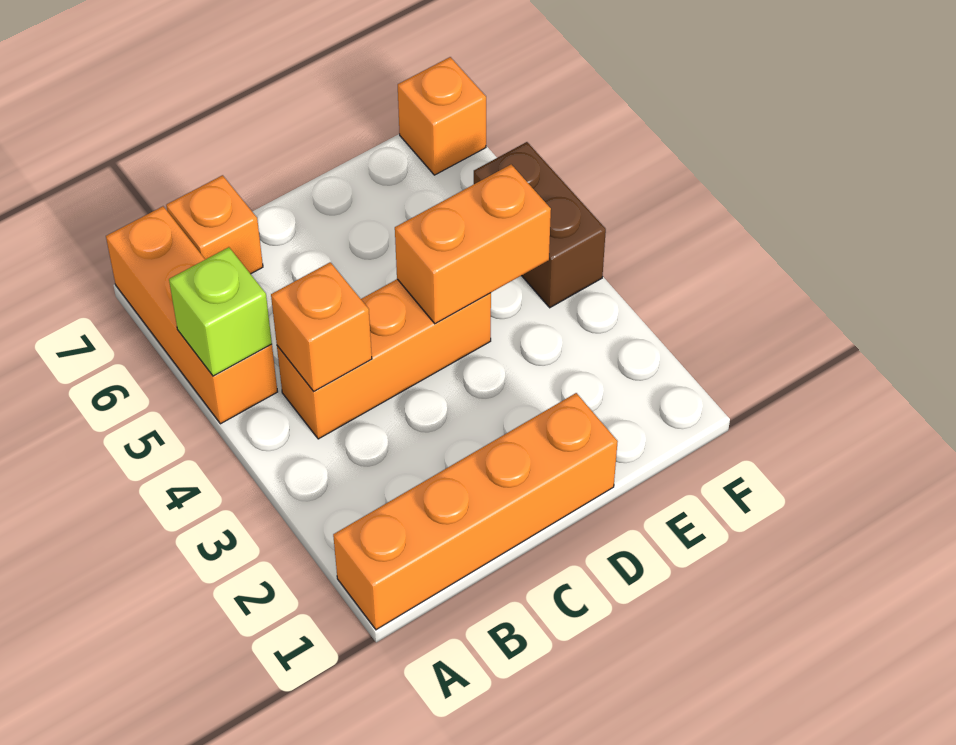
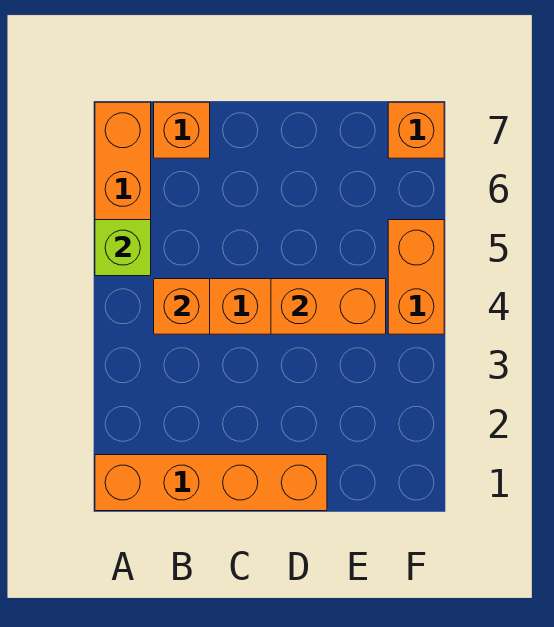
brown 1x2 brick [474,142,606,308] -> orange 1x2 brick [388,220,444,334]

